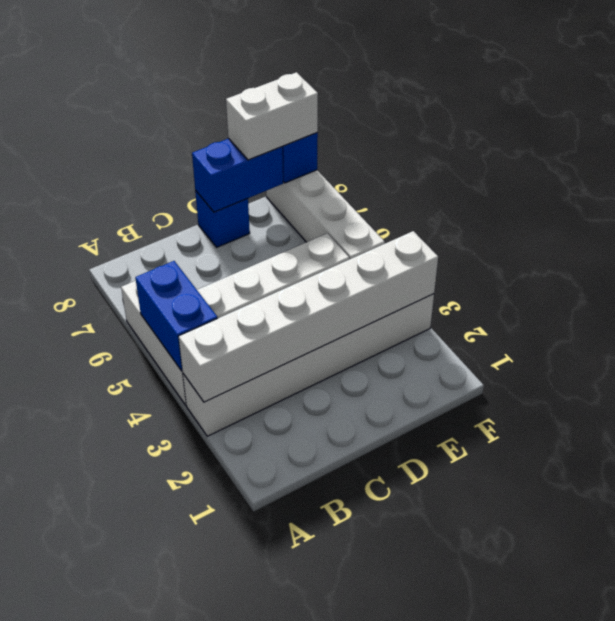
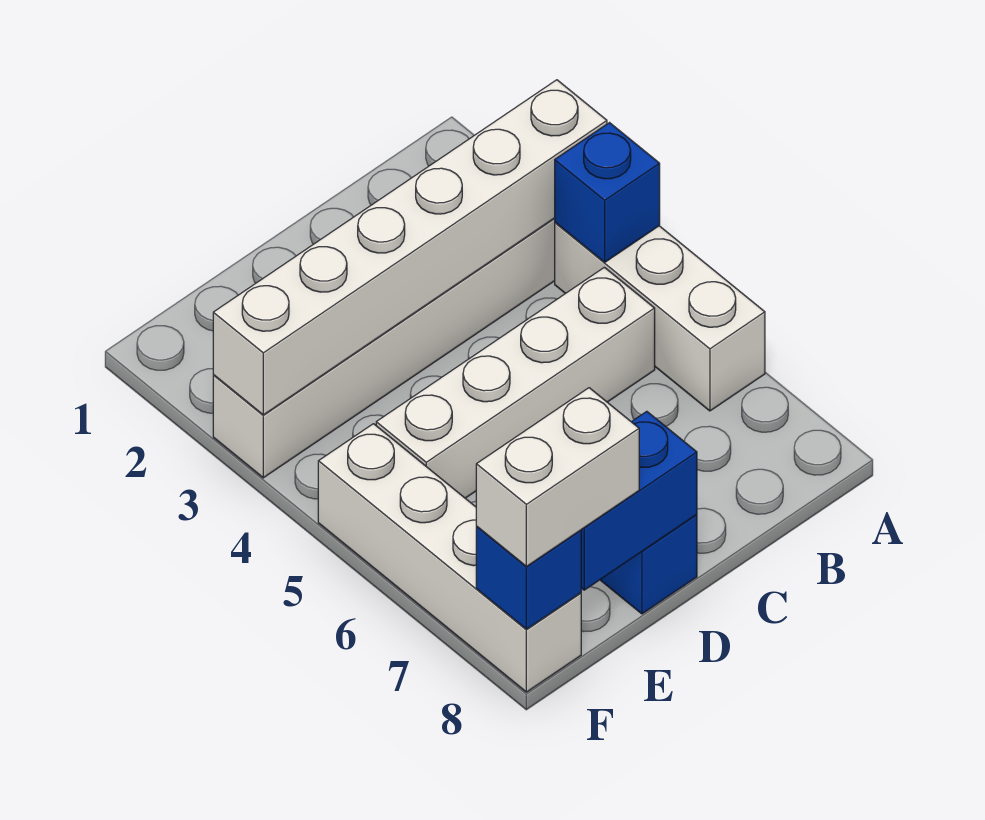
blue 1x2 brick [135,261,218,371] -> blue 1x1 brick [555,123,660,262]

